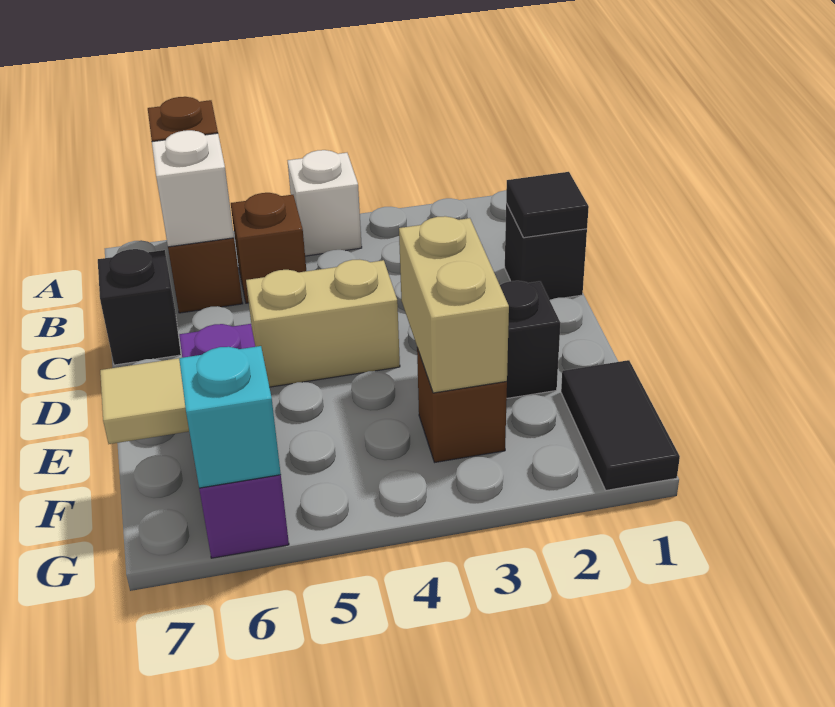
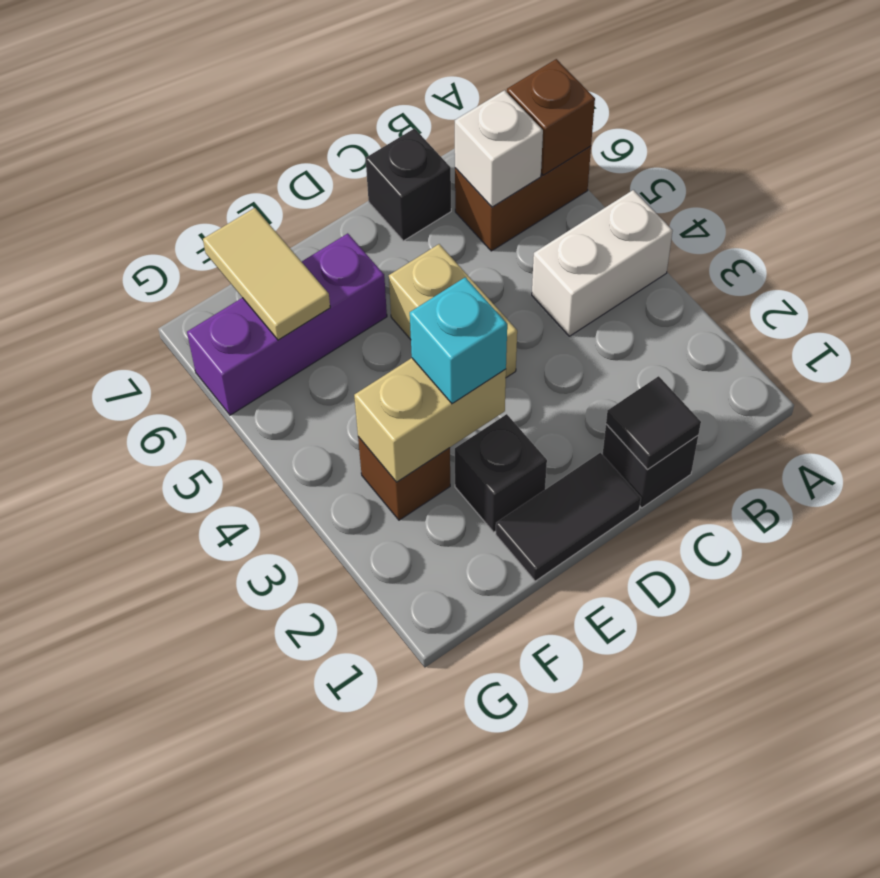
white 1x1 brick [288,150,362,256] -> white 1x2 brick [532,190,673,336]
brown 1x1 brick [231,193,306,303] -> none
black 1x2 tile [561,360,680,490] -> black 1x2 tile moved to [496,453,641,581]
cyan 1x1 brick [179,346,281,488] -> cyan 1x1 brick moved to [410,277,507,404]

